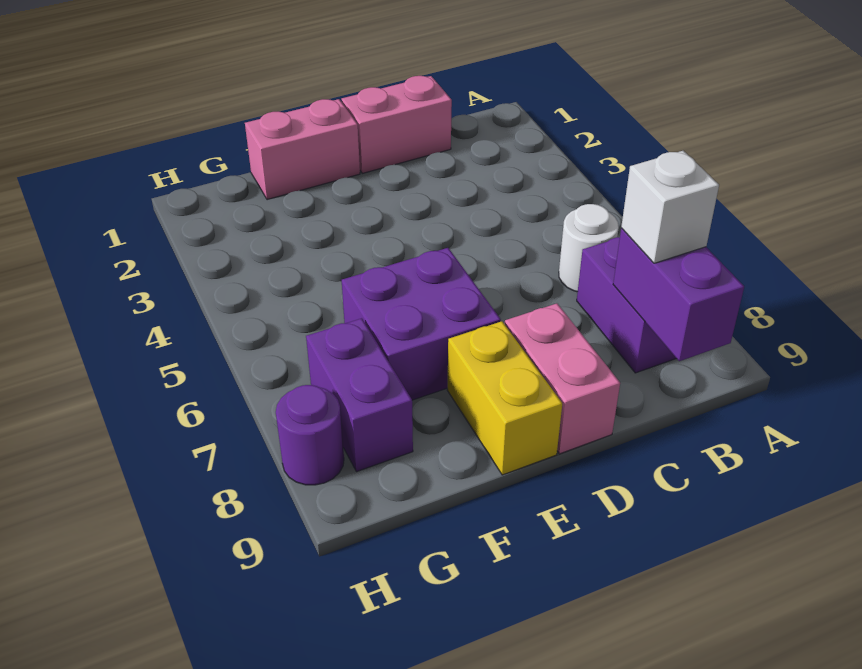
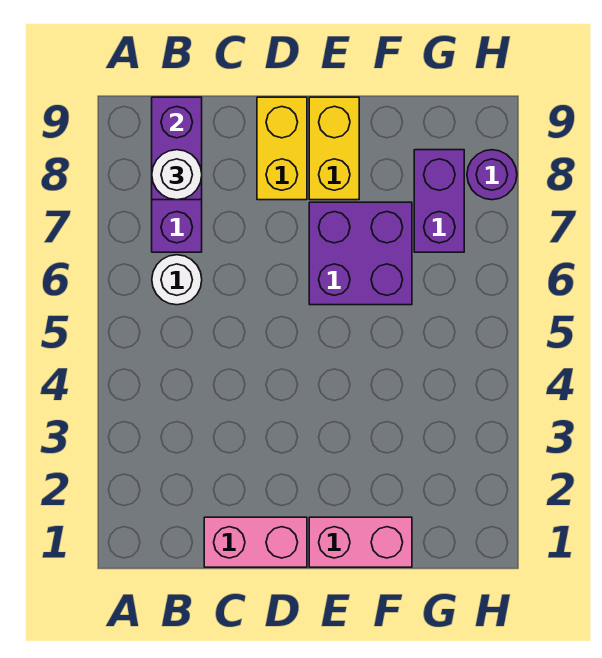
white 1x1 brick [621,151,719,263] -> white 1x1 round brick [152,150,202,200]
pink 1x2 brick [505,303,620,454] -> yellow 1x2 brick [257,97,307,200]

